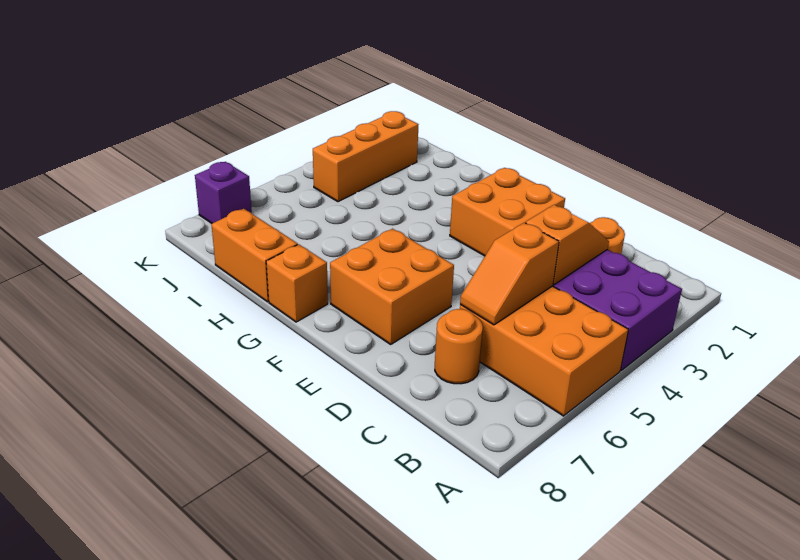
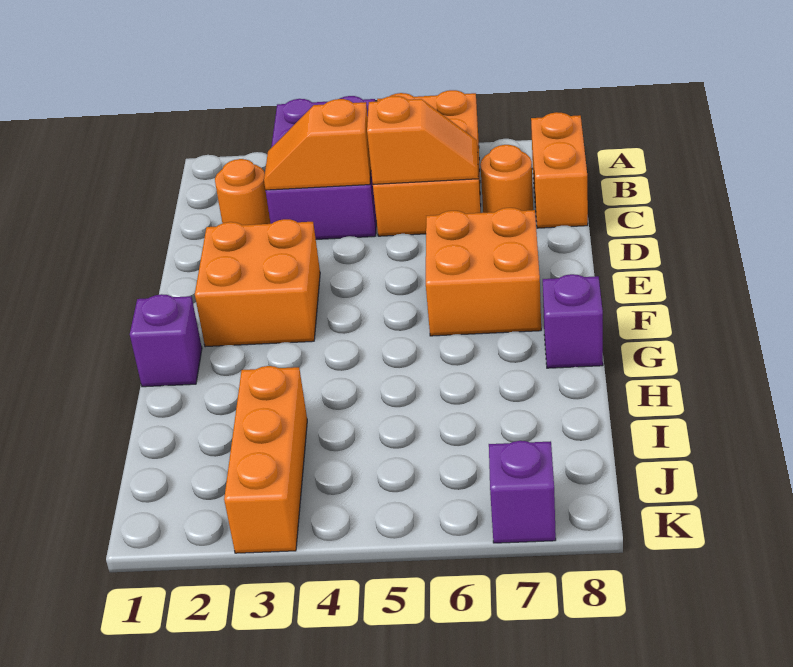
none -> purple 1x1 brick [130,294,202,387]
orange 1x1 brick [266,244,328,322] -> purple 1x1 brick [543,274,603,368]
orange 1x2 brick [211,209,298,302] -> orange 1x2 brick moved to [531,112,588,228]
orange 1x3 brick [313,111,419,202] -> orange 1x3 brick turned to [224,366,307,553]

